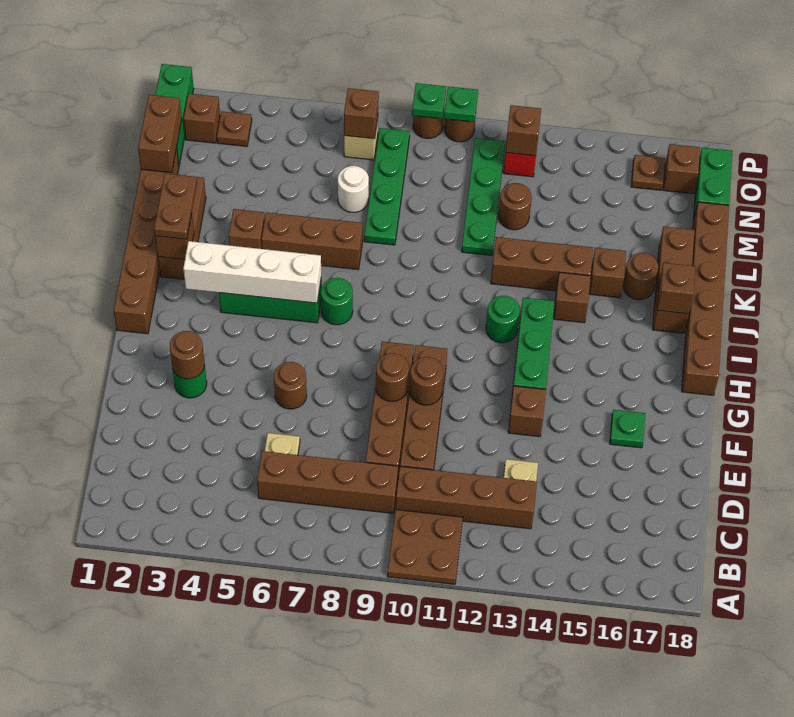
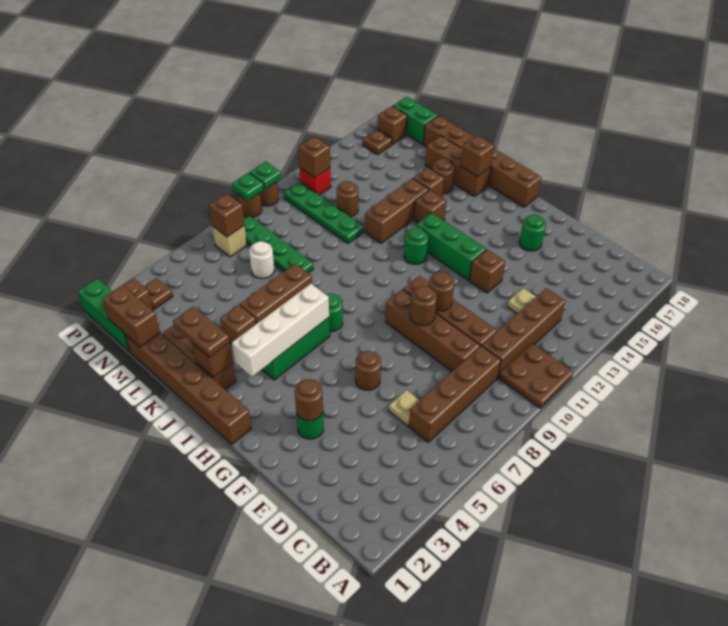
green 1x1 plate [610,410,645,448] -> green 1x1 round brick [519,215,546,251]

